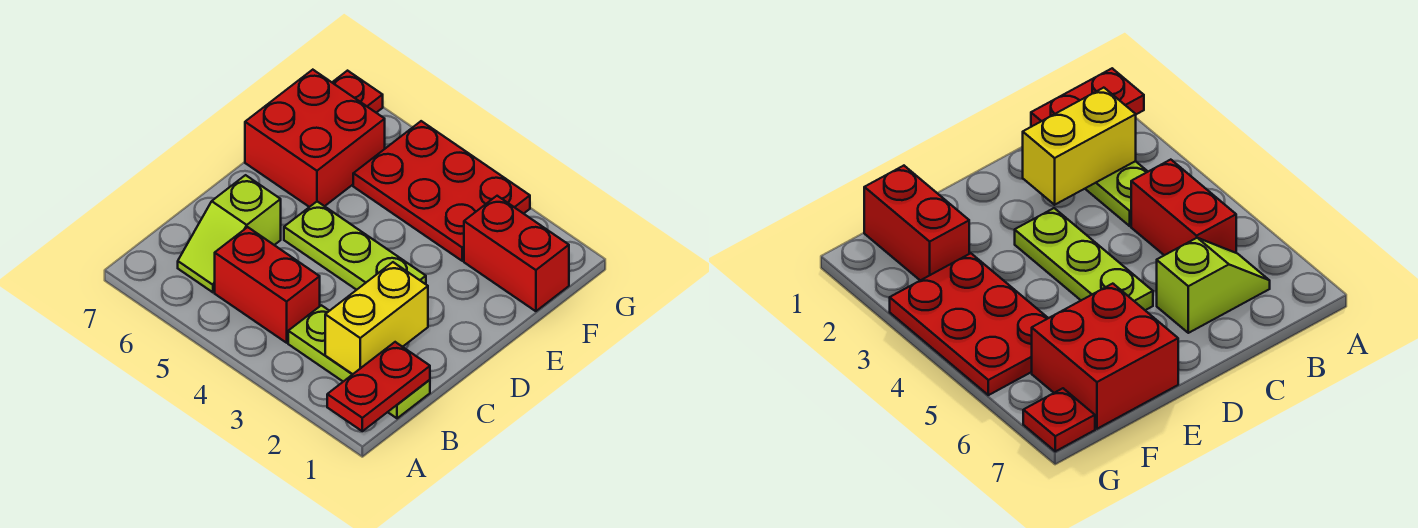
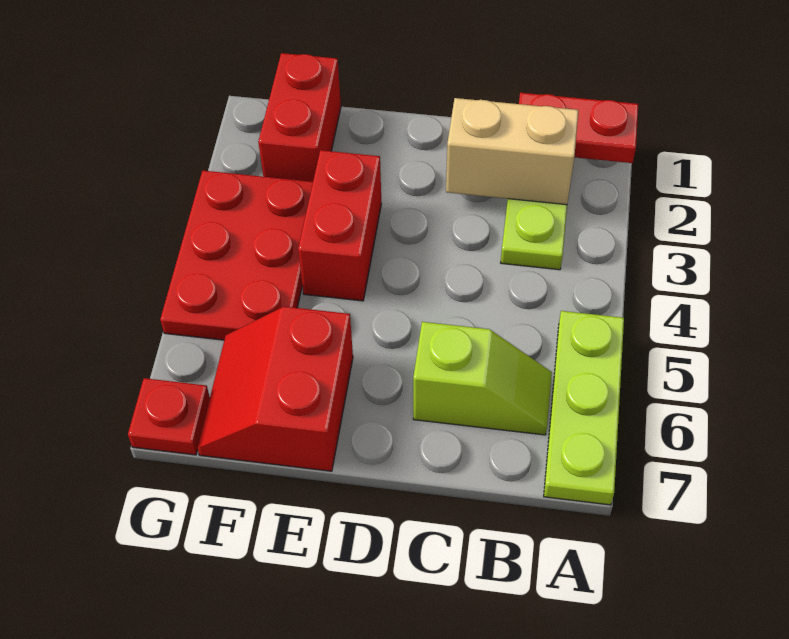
yellow 1x2 brick [325,262,428,374] -> tan 1x2 brick [446,98,579,205]
red 1x2 brick [215,227,320,343] -> red 1x2 brick moved to [298,150,381,301]
lime 1x3 plate [284,202,426,290] -> lime 1x3 plate moved to [544,311,624,505]
red 2x2 brick [245,70,385,207] -> red 2x2 slope [197,307,353,471]

